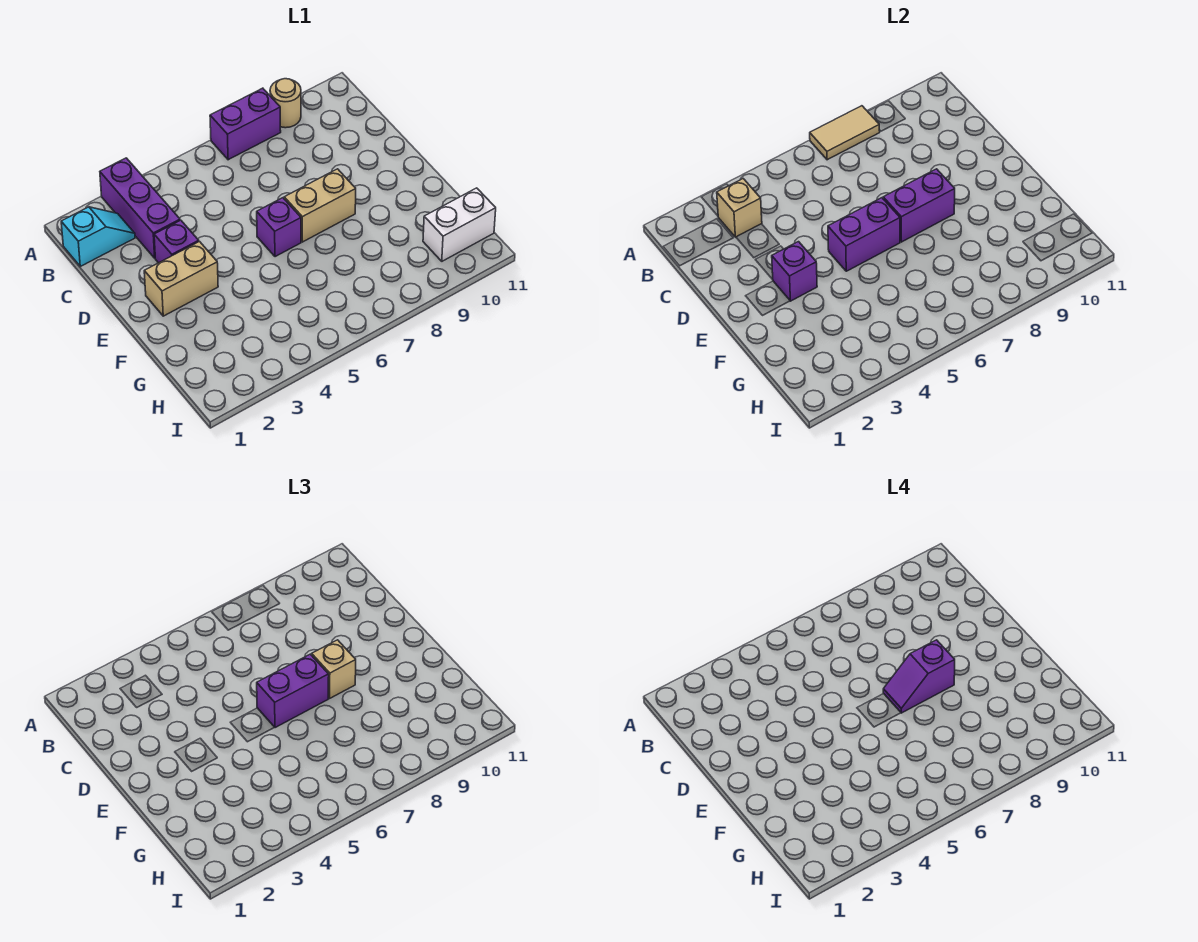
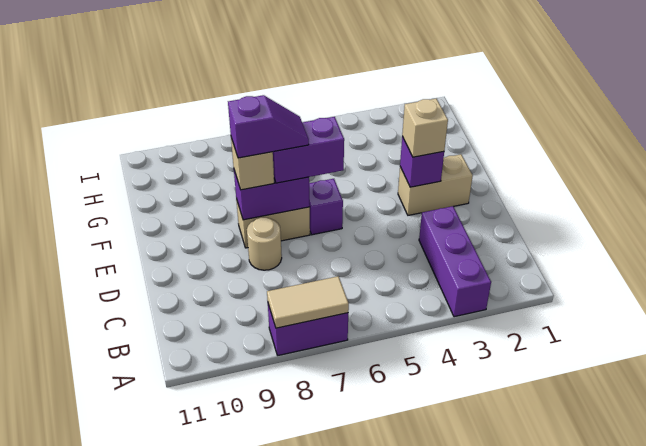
tan 1x1 round brick [270,79,301,128] -> tan 1x1 round brick moved to [247,217,282,270]
cyan 1x2 slope [61,207,135,266] -> none
tan 1x1 brick [717,179,762,237] -> tan 1x1 brick moved to [402,99,448,157]
purple 1x1 brick [154,220,199,263] -> none
purple 1x2 brick [828,198,900,271] -> none
white 1x2 brick [423,188,496,261] -> none

